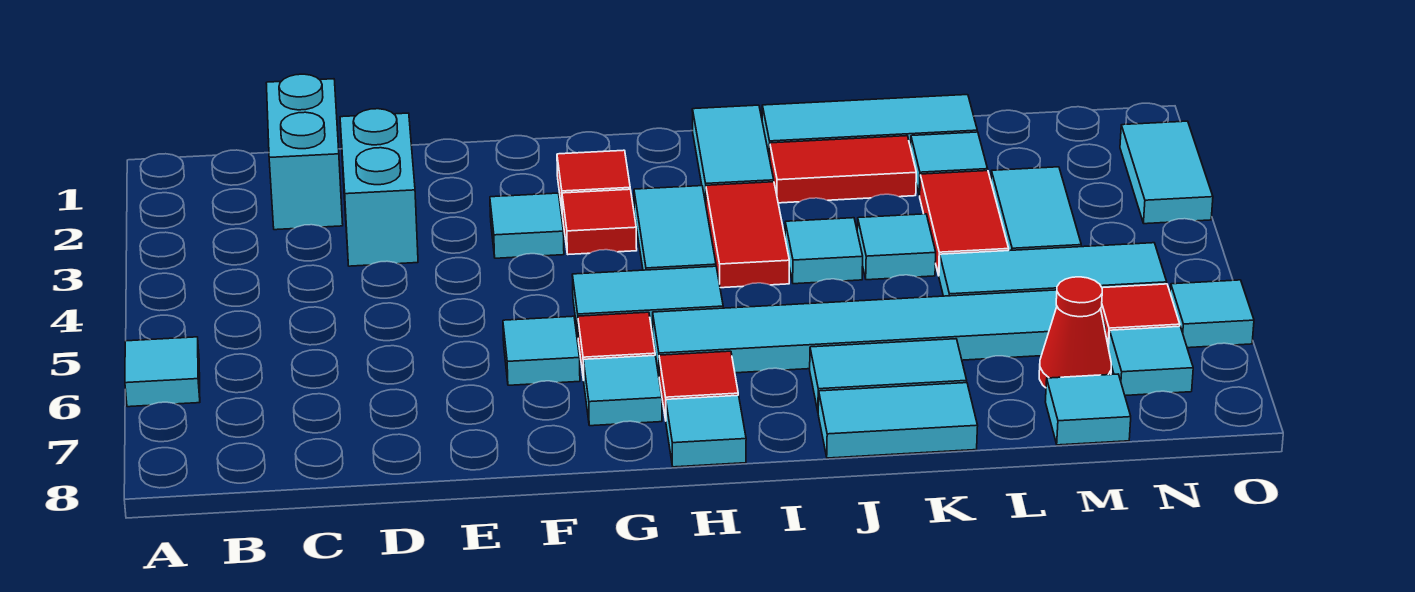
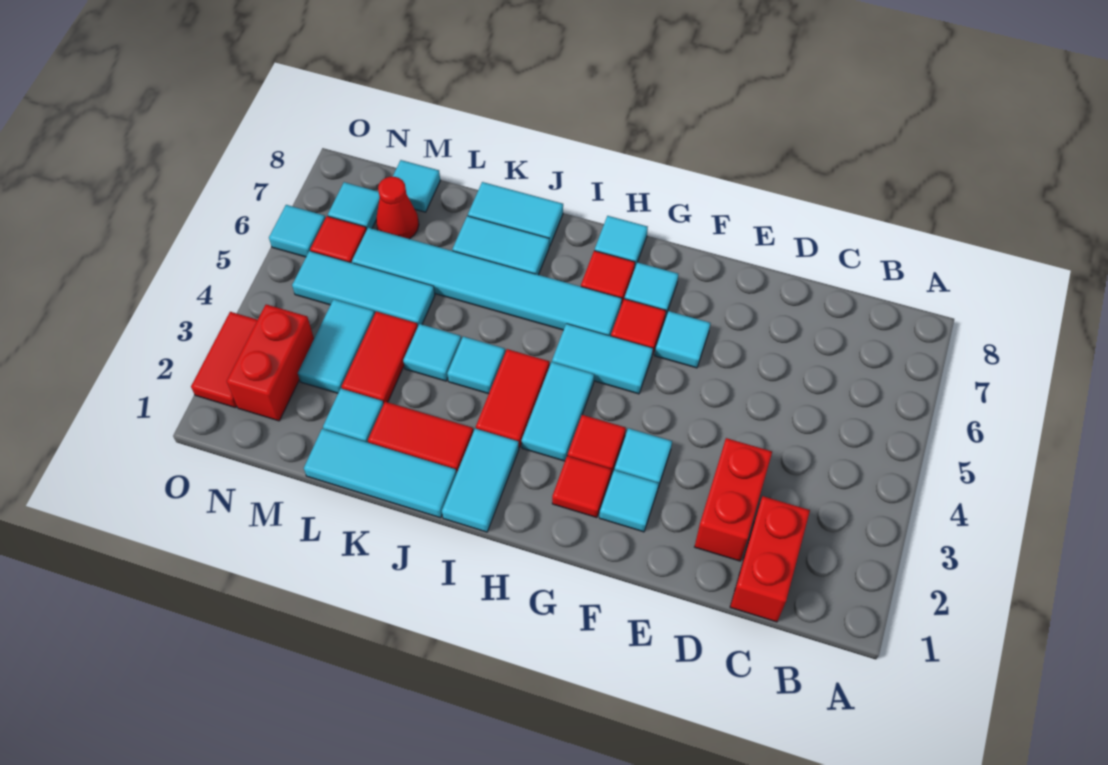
cyan 1x1 tile [125,337,200,407] -> cyan 1x1 tile moved to [599,470,659,532]
cyan 1x2 brick [266,74,343,230] -> red 1x2 brick [730,496,810,622]
cyan 1x2 brick [340,109,418,266] -> red 1x2 brick [695,438,772,561]
none -> red 1x2 brick [227,304,314,421]
cyan 1x2 tile [1120,121,1213,224] -> red 1x2 tile [191,312,257,408]

